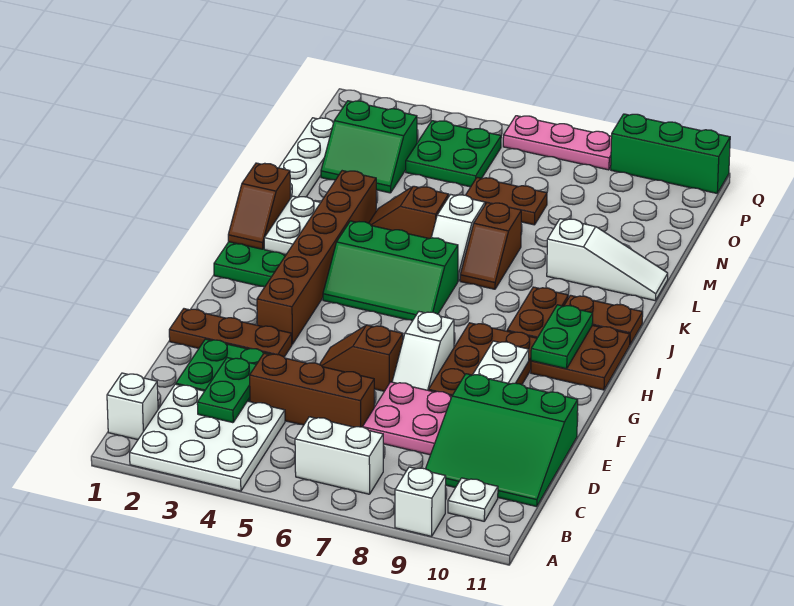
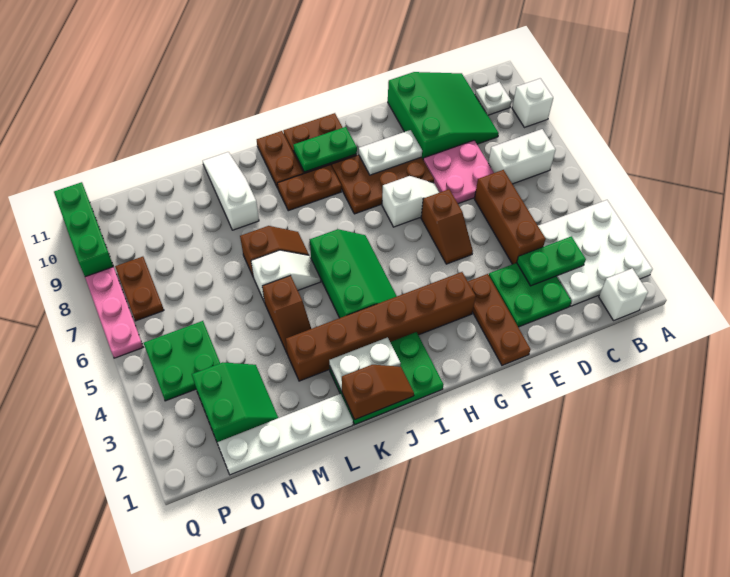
white 1x2 brick [295,417,383,494] -> white 1x2 brick turned to [488,129,555,184]
brown 1x2 plate [466,177,547,225] -> brown 1x2 plate moved to [115,257,164,321]

